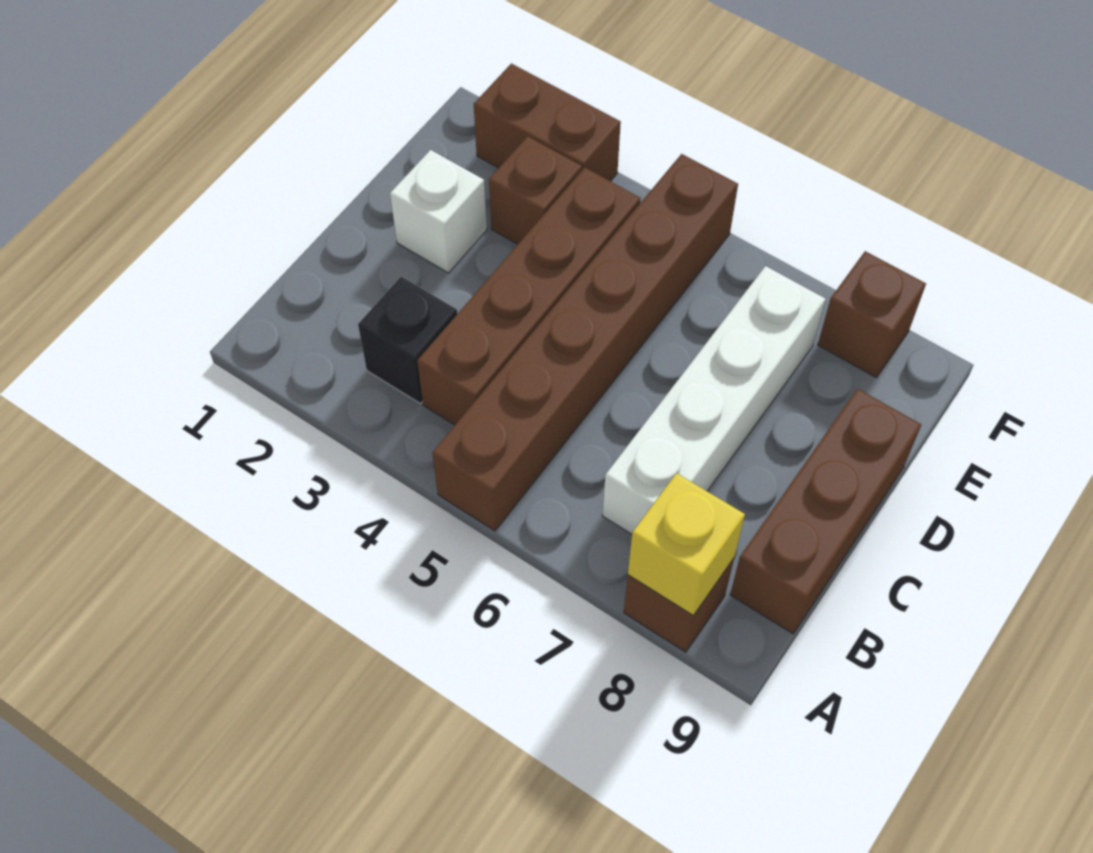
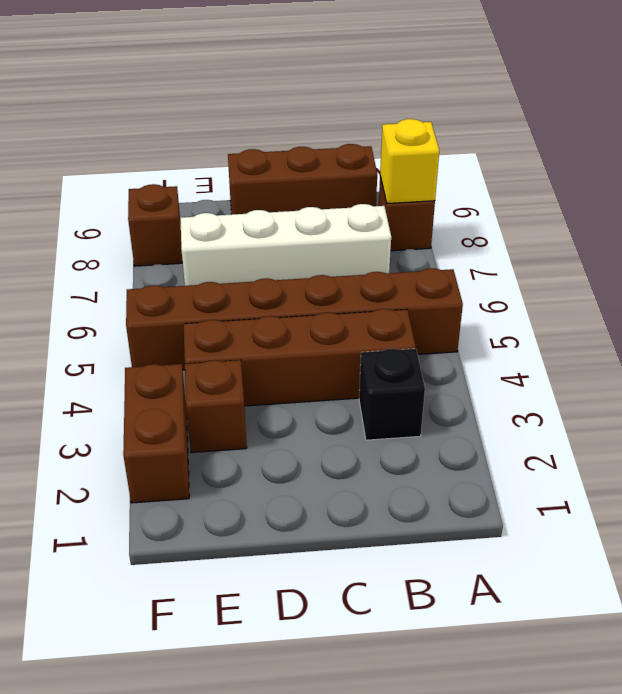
white 1x1 brick [390,150,487,273] -> none

